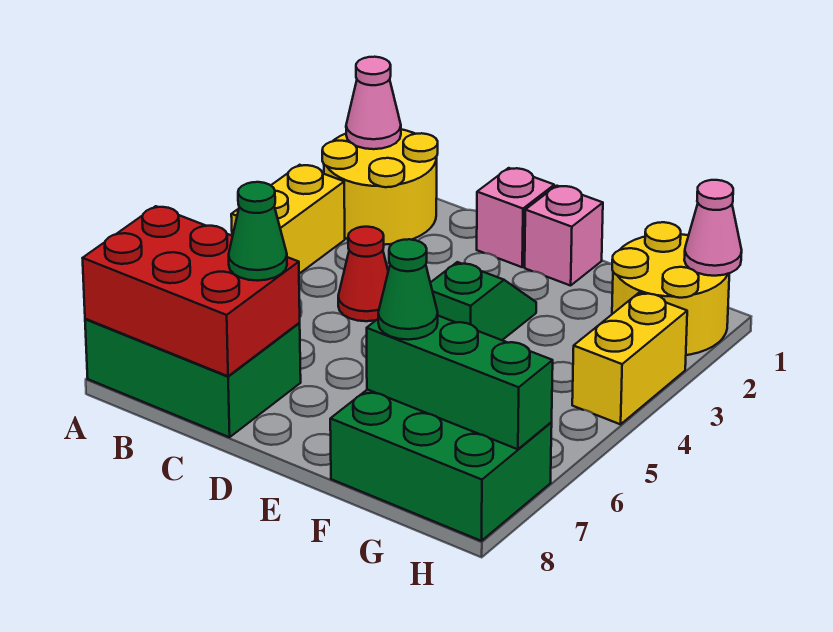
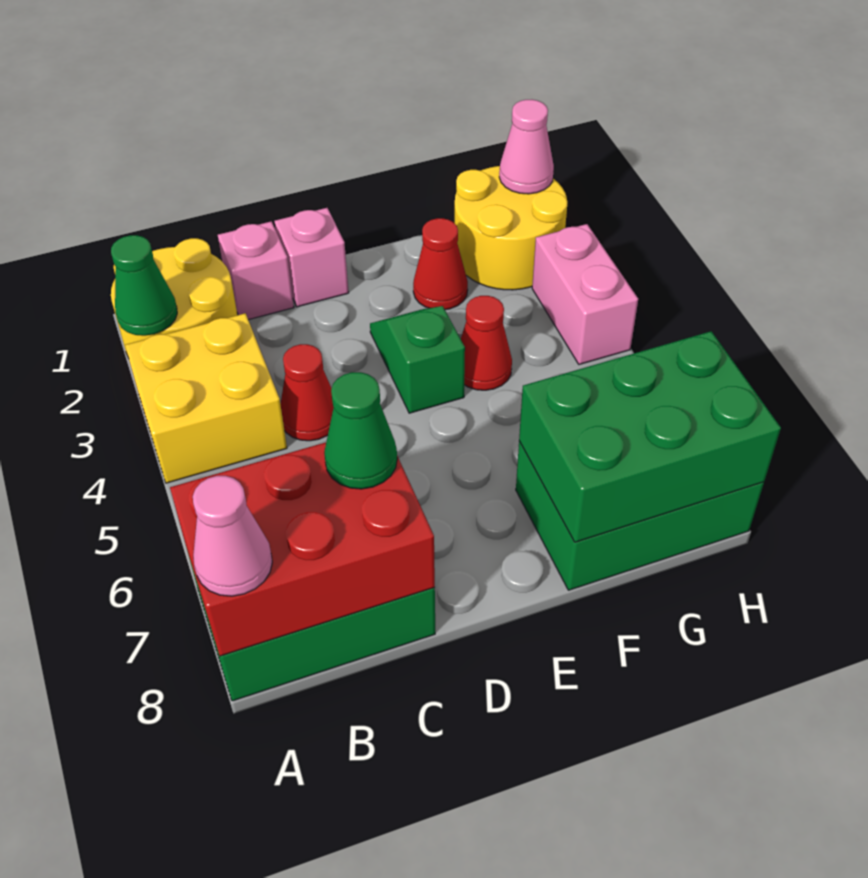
pink 1x1 cone [346,57,401,149] -> pink 1x1 cone moved to [193,476,272,596]
yellow 1x2 brick [231,165,345,274] -> yellow 2x2 brick [125,313,287,483]
pink 1x1 brick [525,186,603,286] -> pink 1x1 brick moved to [218,221,294,320]
none -> red 1x1 cone [413,218,468,310]
none -> red 1x1 cone [461,296,512,390]
green 1x3 brick [367,316,553,449] -> green 2x3 brick [519,331,781,542]
green 1x1 cone [378,239,438,340] -> green 1x1 cone moved to [111,235,177,336]
yellow 1x2 brick [572,293,687,424] -> pink 1x2 brick [532,224,638,364]

